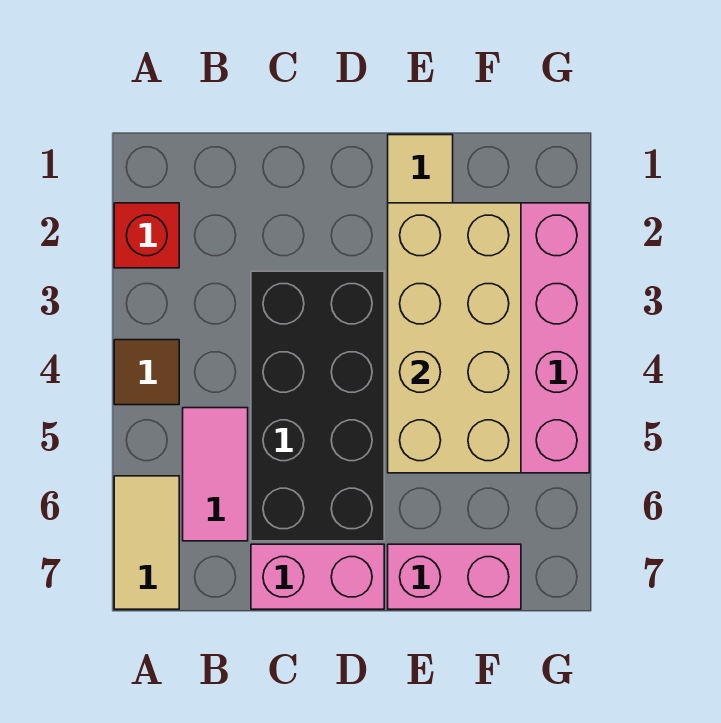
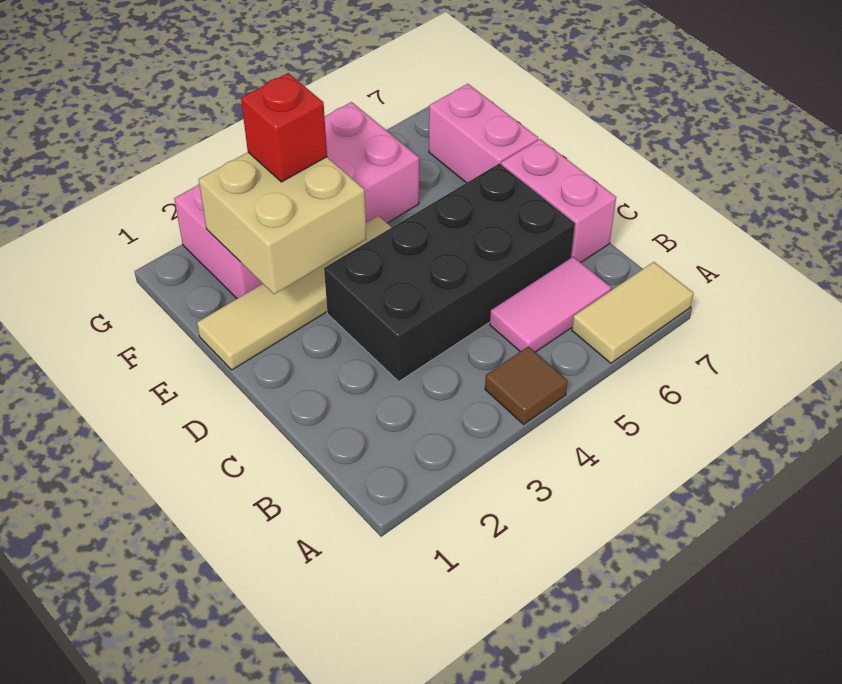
red 1x1 brick [114,203,179,268] -> red 1x1 brick moved to [241,73,327,182]
tan 2x4 brick [388,203,521,473] -> tan 2x2 brick [198,152,367,294]

